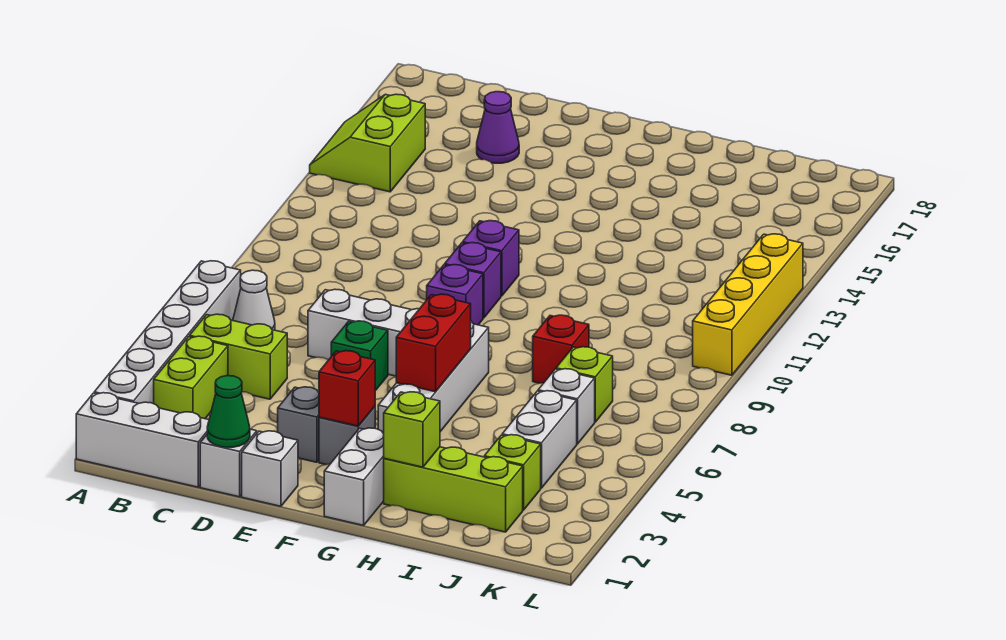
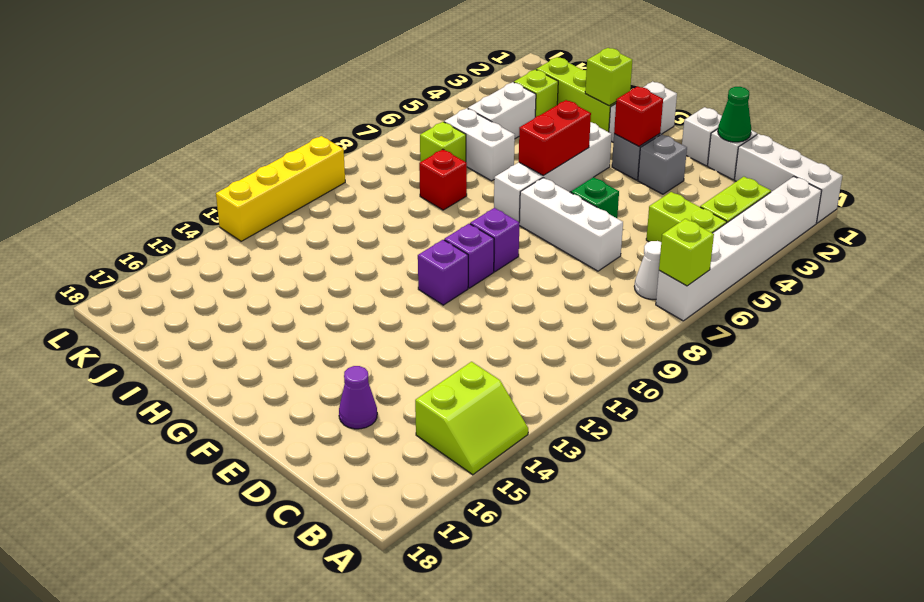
none -> lime 1x1 brick [659,219,714,286]
white 1x1 brick [538,369,595,444] -> white 1x2 brick [444,108,515,181]

